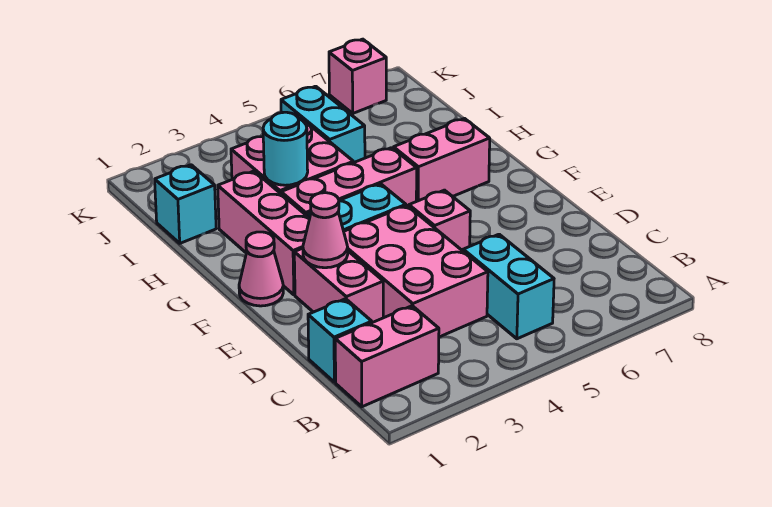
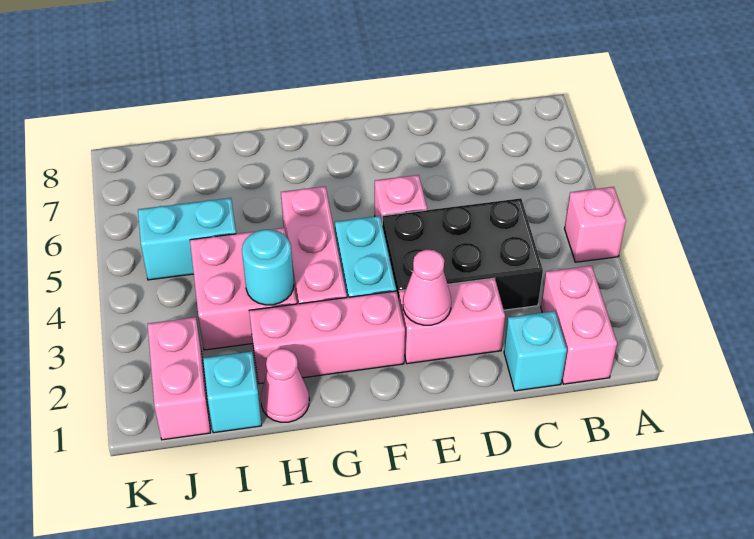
cyan 1x2 brick [463,234,554,339] -> none
pink 2x3 brick [344,206,488,337] -> black 2x3 brick [382,198,543,310]
pink 1x1 cone [239,232,283,306] -> pink 1x1 cone moved to [261,349,309,422]
pink 1x2 brick [394,119,490,201] -> pink 1x2 brick moved to [148,317,211,440]
pink 1x1 brick [329,39,386,113] -> pink 1x1 brick moved to [564,187,626,262]

